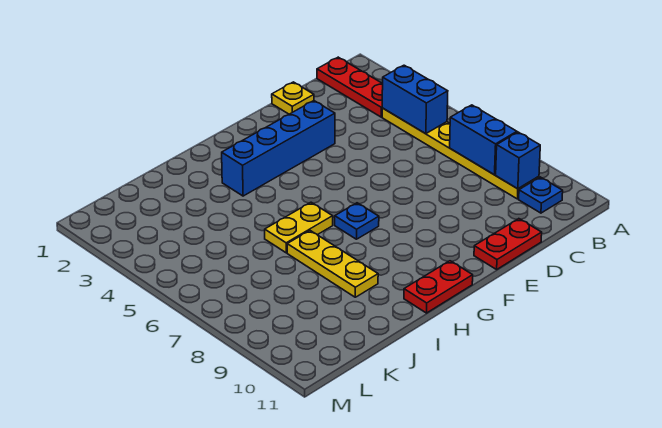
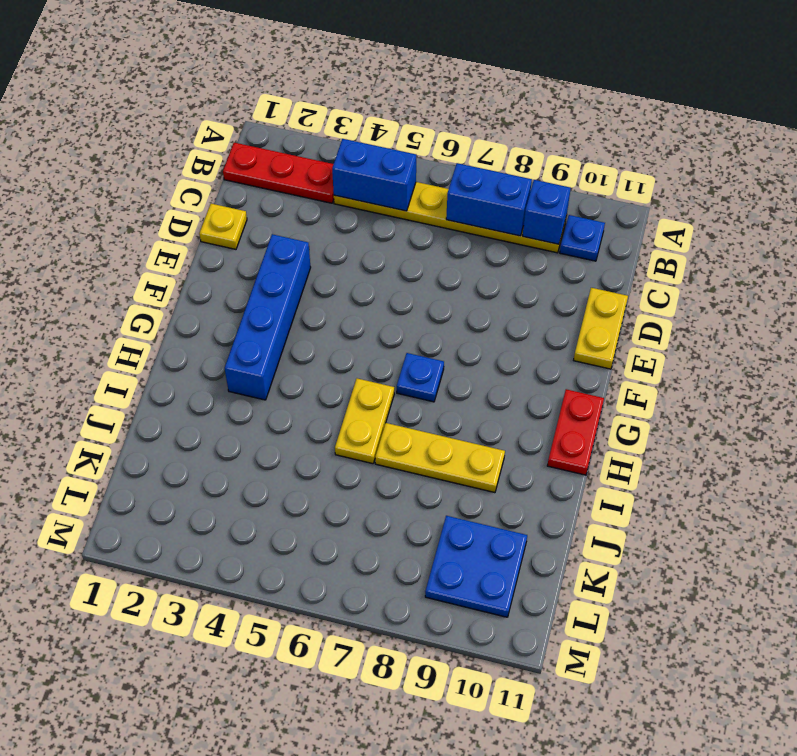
red 1x2 plate [474,219,542,269] -> yellow 1x2 plate [574,288,628,369]
none -> blue 2x2 plate [425,516,527,617]

